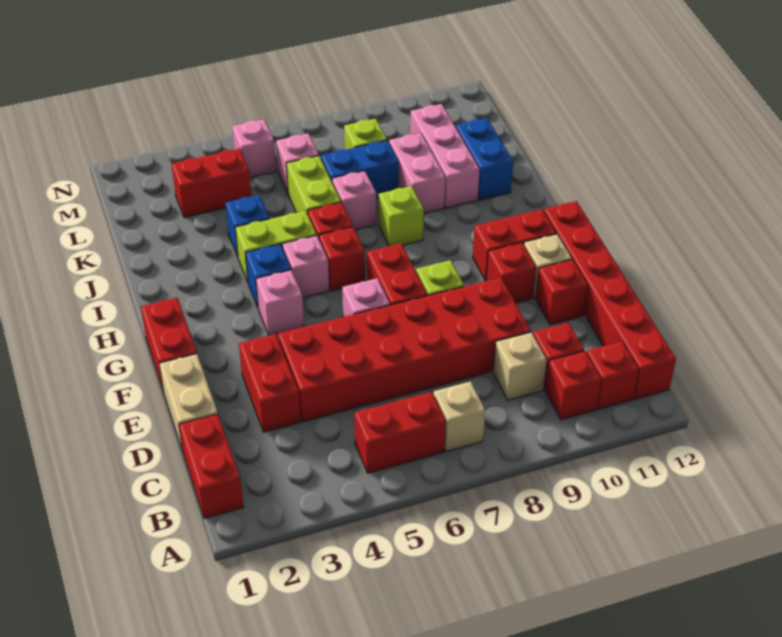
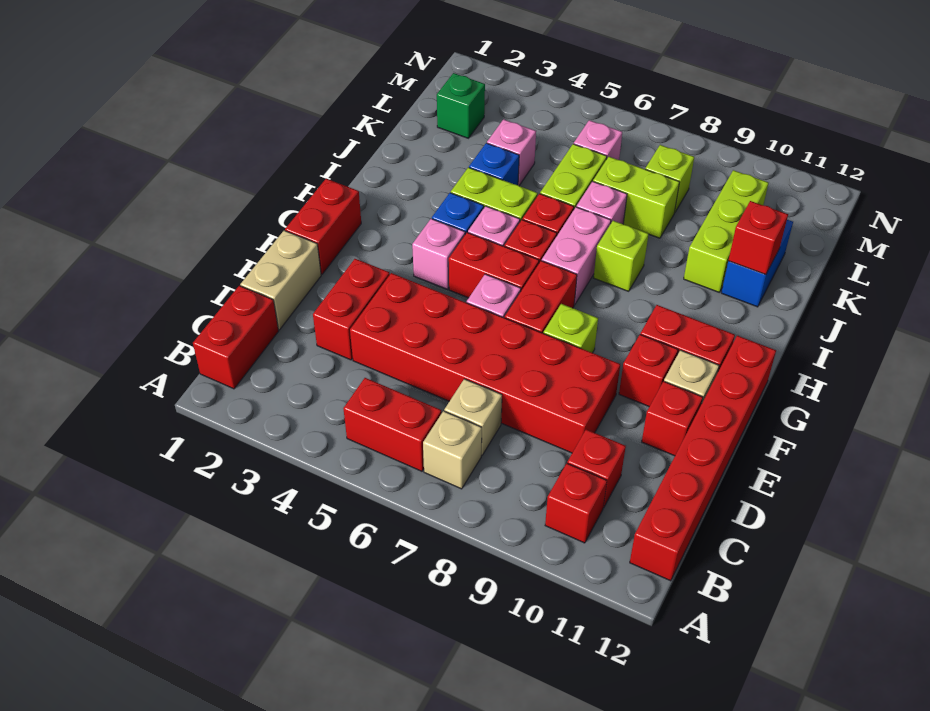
red 1x1 brick [587,341,639,409] -> red 1x1 brick moved to [728,201,788,275]
tan 1x1 brick [493,332,547,400] -> tan 1x1 brick moved to [444,379,502,455]
pink 1x2 brick [389,133,446,213] -> pink 1x2 brick moved to [542,207,611,305]
pink 1x3 brick [410,104,480,208] -> lime 1x3 brick [684,170,768,292]
blue 1x2 brick [321,140,399,199] -> lime 1x2 brick [593,157,680,238]
none -> green 1x1 brick [437,73,485,138]
red 1x2 brick [172,149,251,217] -> red 1x2 brick moved to [449,232,539,298]
pink 1x1 brick [232,119,276,177] -> pink 1x1 brick moved to [487,119,536,185]

